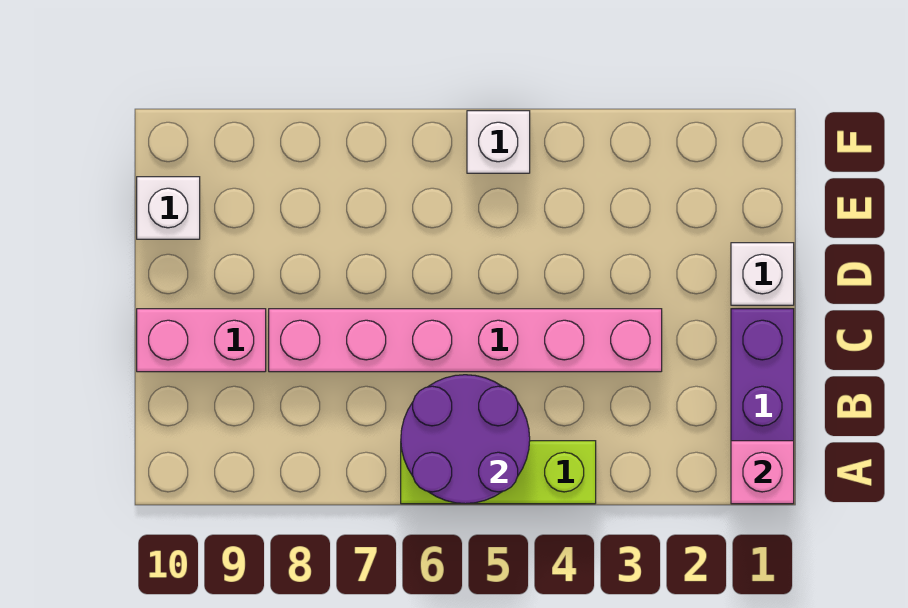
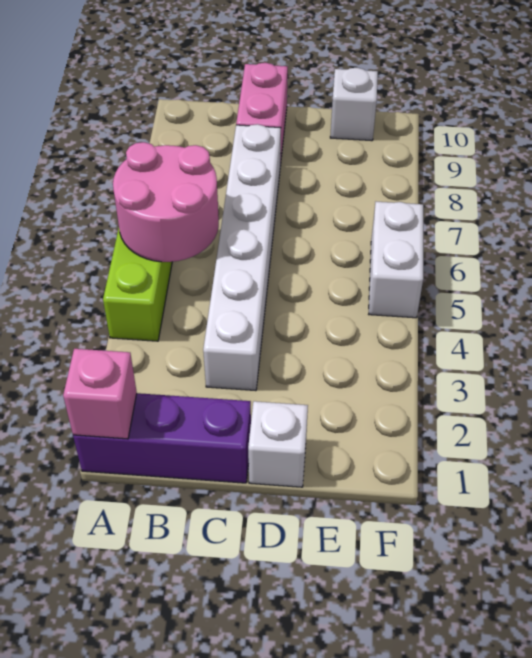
purple 2x2 round brick [401,375,530,504] -> pink 2x2 round brick [113,142,219,262]
pink 1x6 brick [269,309,662,372] -> white 1x6 brick [203,124,281,391]
white 1x1 brick [467,111,530,173] -> white 1x2 brick [369,202,423,318]

